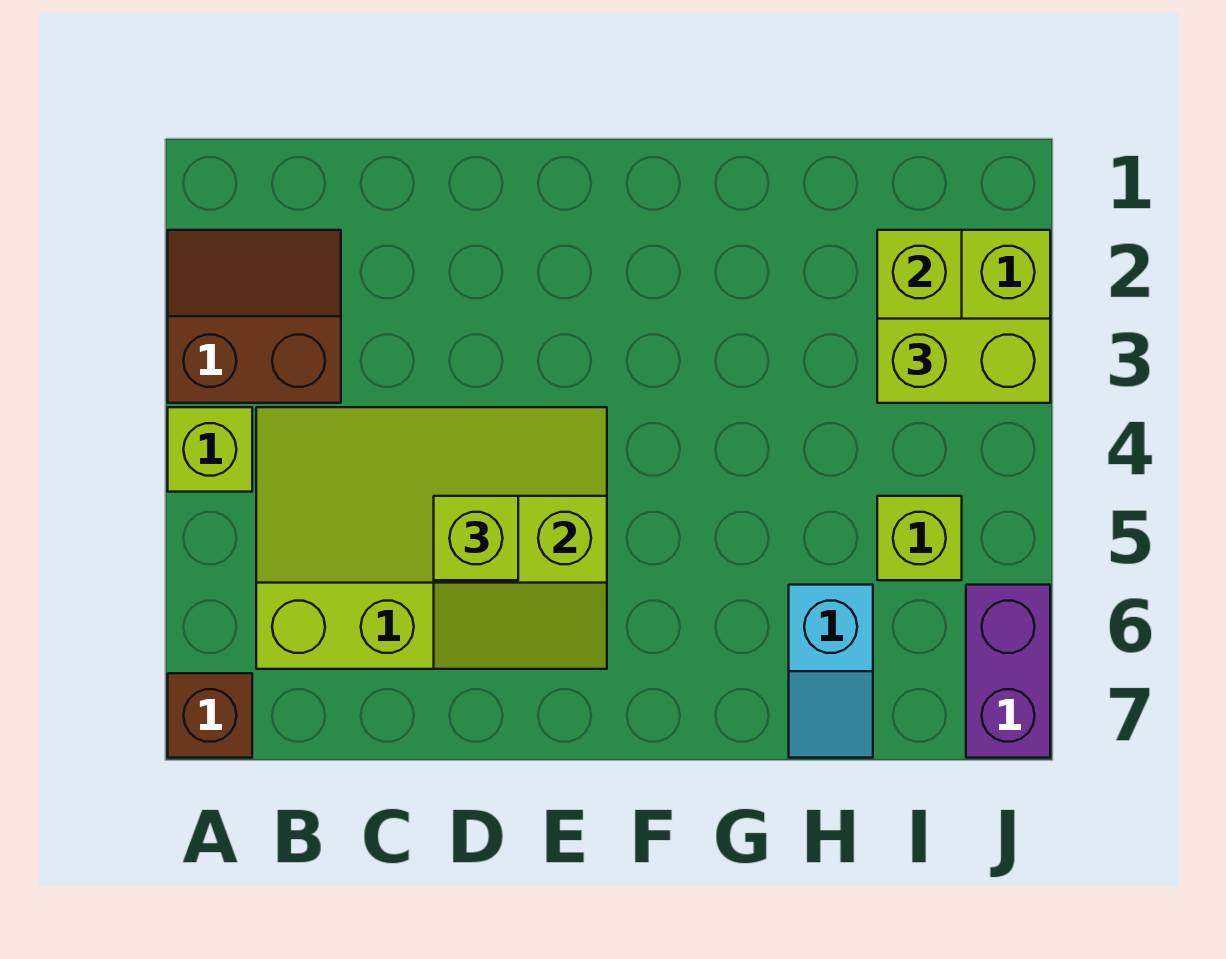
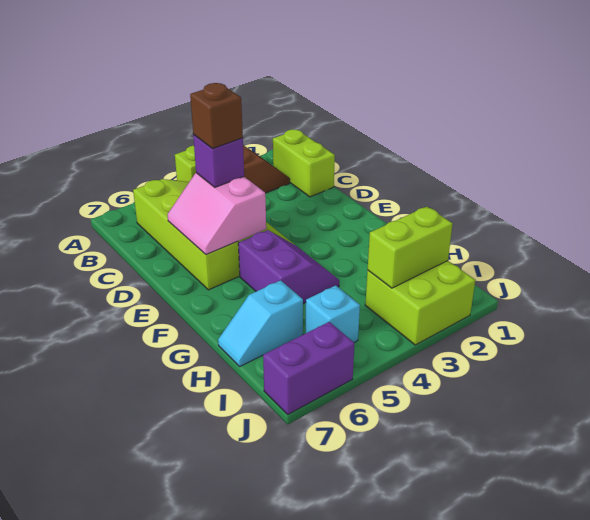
brown 1x1 brick [168,673,252,758] -> brown 1x1 brick moved to [190,83,243,149]
lime 2x2 slope [434,496,607,669] -> pink 2x2 slope [168,173,266,255]
lime 1x1 brick [434,496,518,580] -> purple 1x1 brick [193,135,244,187]
none -> purple 2x2 slope [238,230,339,304]
lime 1x2 brick [877,319,1050,403] -> lime 1x2 brick moved to [273,129,335,197]
lime 1x1 brick [877,496,962,580] -> cyan 1x1 brick [306,285,360,342]

